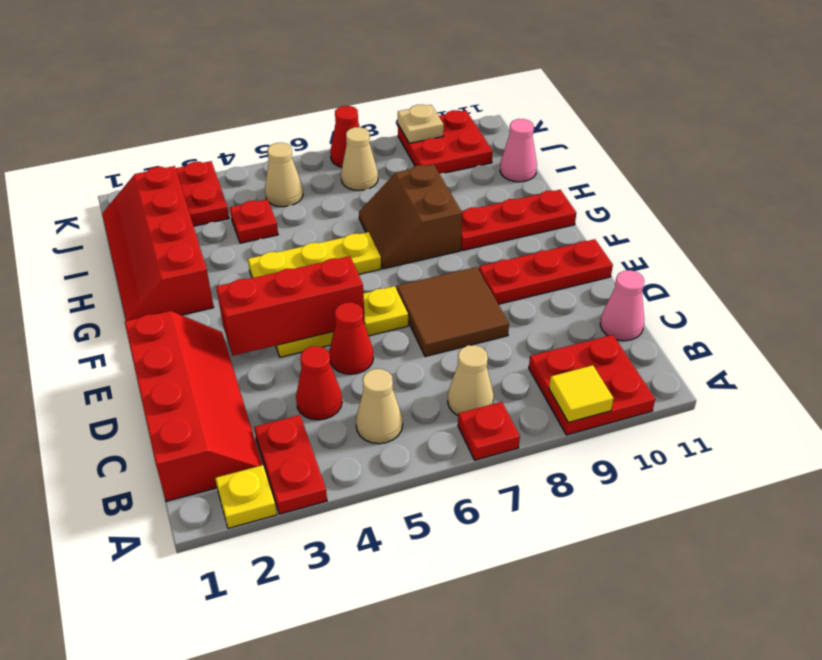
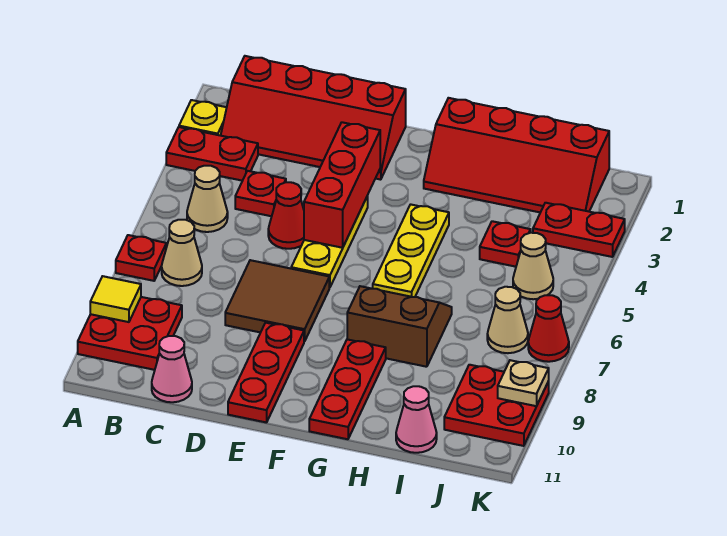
red 1x1 cone [296,346,342,420] -> red 1x1 plate [235,171,286,216]
red 2x4 slope [102,166,214,321] -> red 2x4 slope turned to [424,98,609,213]

